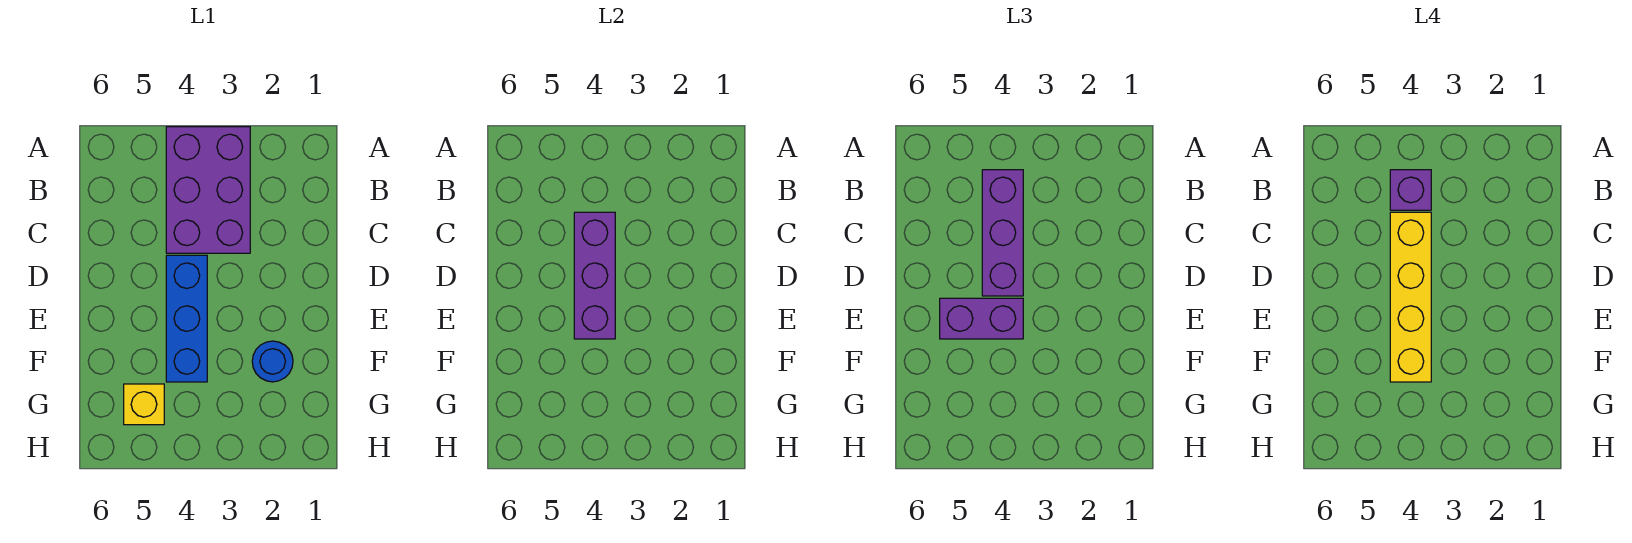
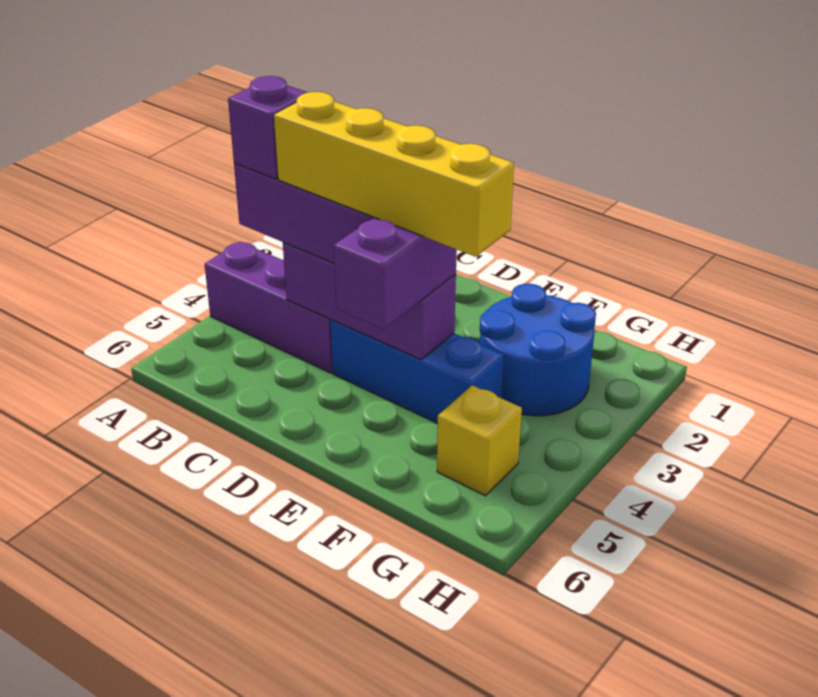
purple 2x3 brick [166,127,250,253] -> purple 1x3 brick [205,242,333,373]
blue 1x1 round brick [252,341,293,382] -> blue 2x2 round brick [480,284,596,416]

